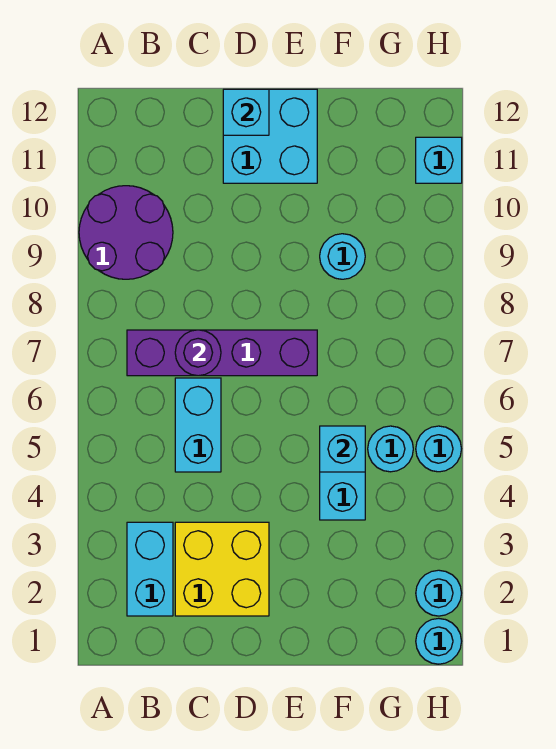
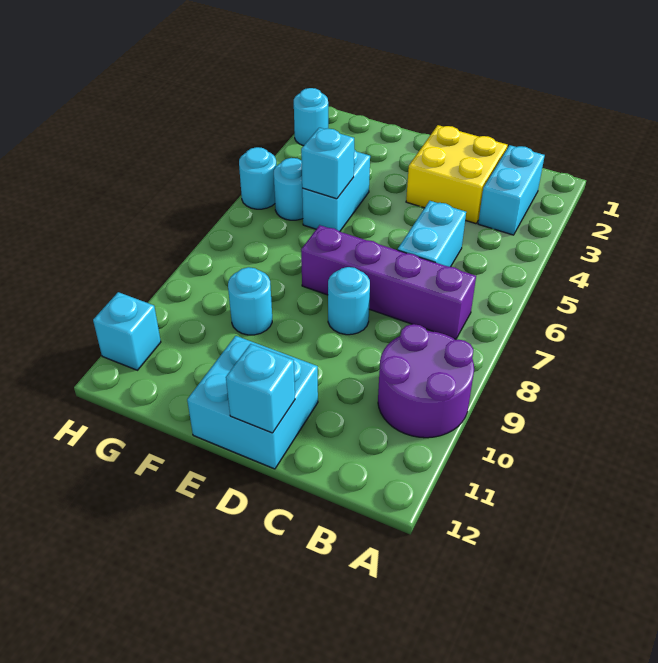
purple 1x1 round brick [175,330,221,376] -> none
cyan 1x1 round brick [416,618,462,664] -> cyan 1x1 round brick moved to [328,267,370,335]

